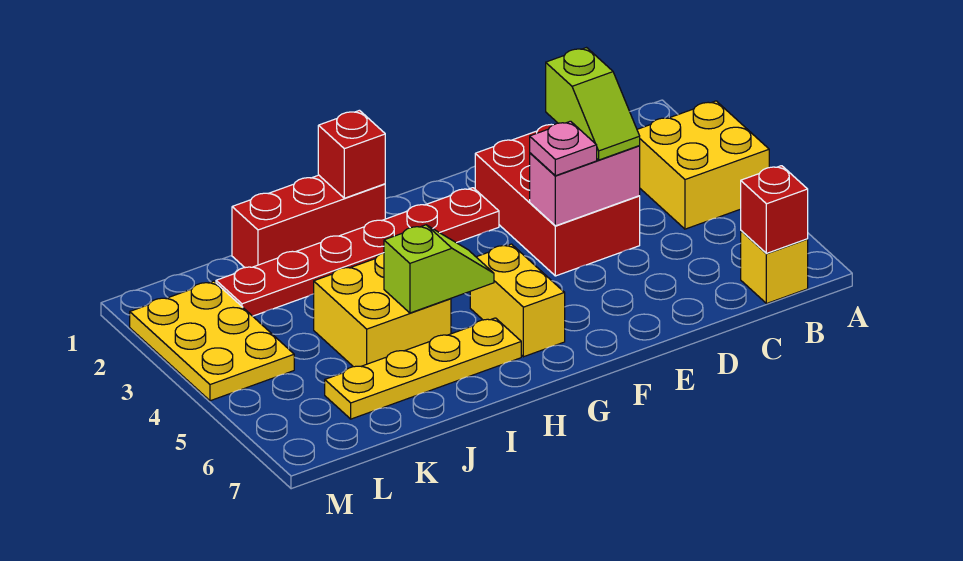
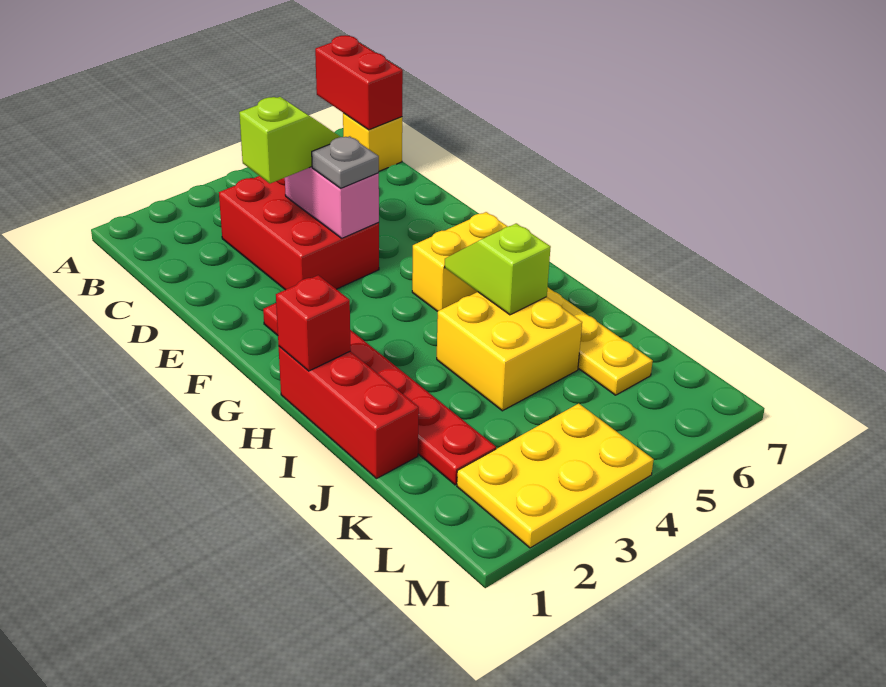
yellow 2x2 brick [637,101,769,229] -> none
red 1x1 brick [741,166,808,253] -> red 1x2 brick [315,35,403,130]
red 2x3 brick [475,124,640,276] -> red 2x3 brick turned to [219,176,379,290]
pink 1x1 plate [530,121,597,176] -> grey 1x1 plate [312,136,379,188]

